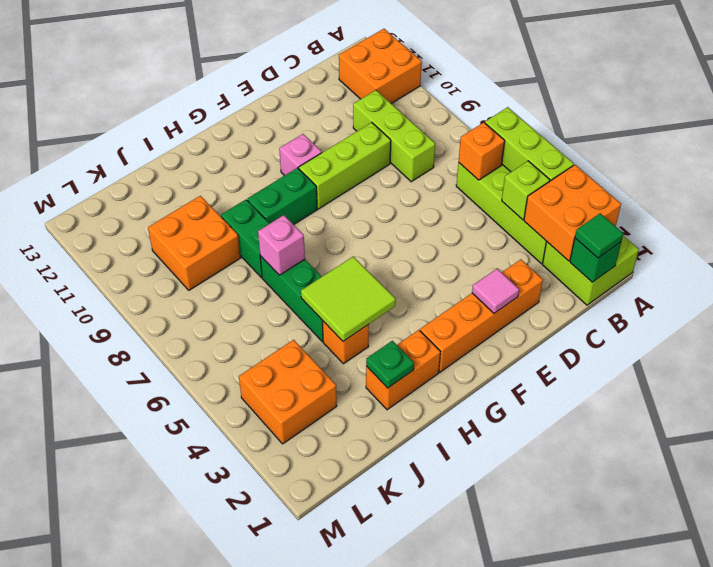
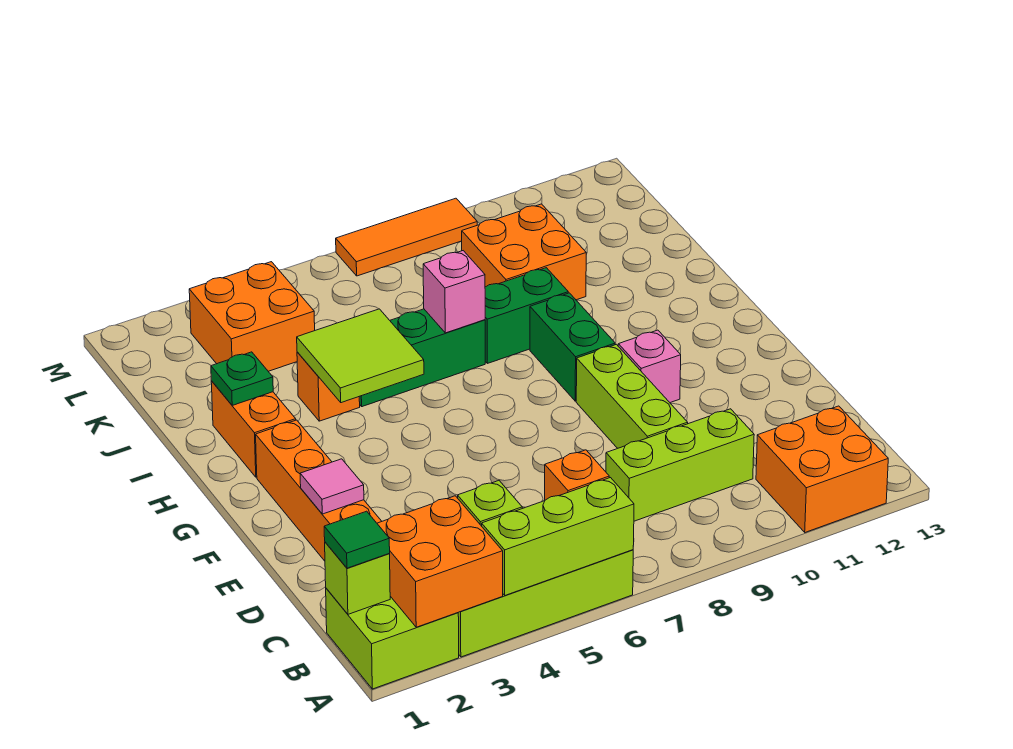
green 1x1 brick [570,238,621,282] -> lime 1x1 brick [325,542,390,614]
none -> orange 1x3 tile [336,198,477,276]

